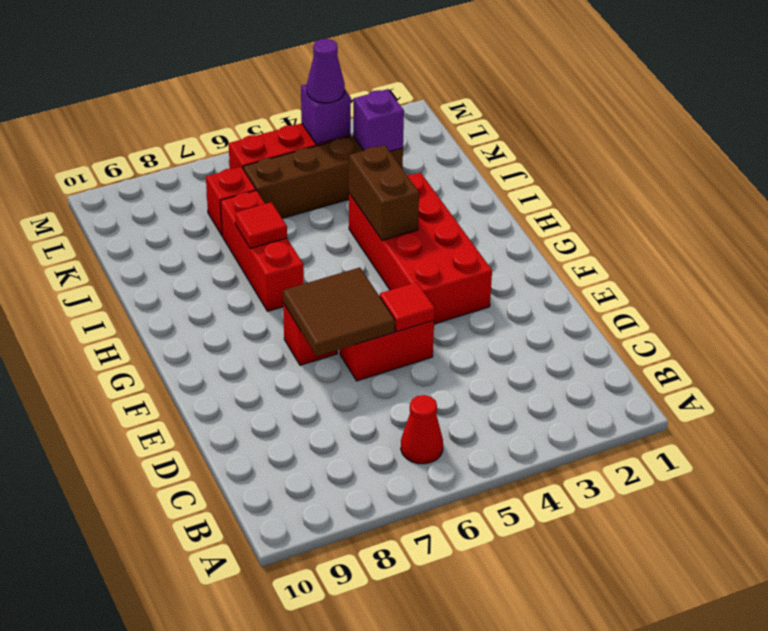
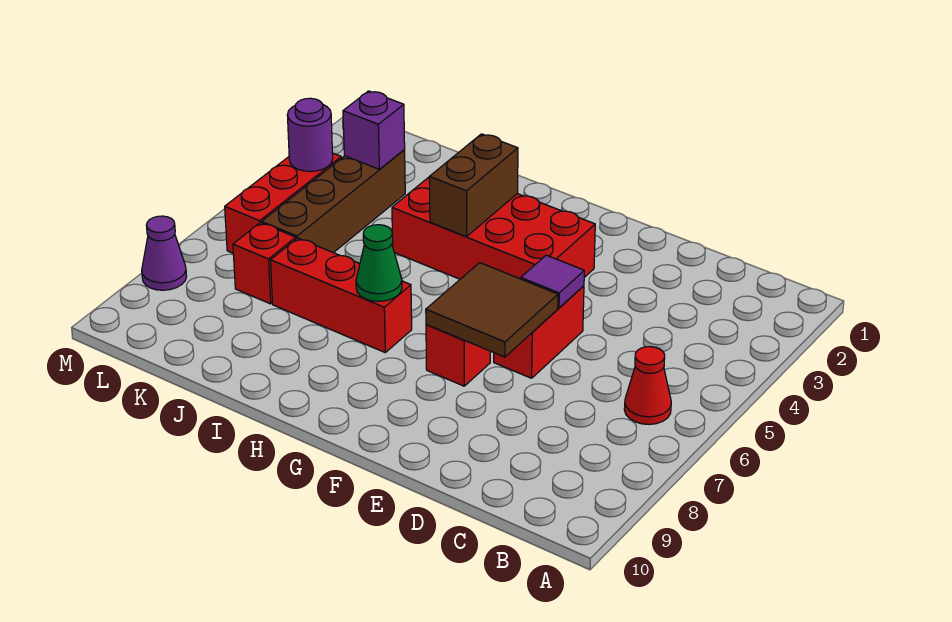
red 1x1 tile [380,282,435,332] -> purple 1x1 tile [521,255,584,308]
brown 1x2 brick [349,145,419,240] -> brown 1x2 brick turned to [429,134,518,237]
none -> green 1x1 cone [356,225,402,301]
red 1x1 tile [235,202,287,248] -> none
purple 1x1 brick [301,84,351,144] -> purple 1x1 round brick [287,98,333,171]
purple 1x1 cone [307,39,345,103] -> purple 1x1 cone moved to [142,216,187,290]

